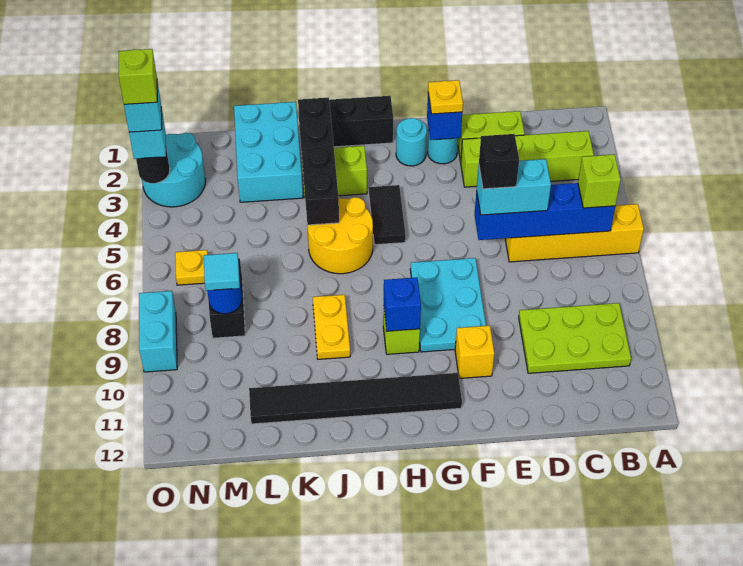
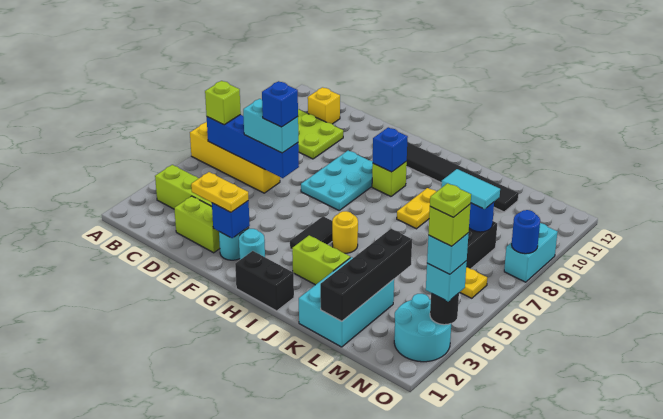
black 1x1 brick [479,134,519,189] -> blue 1x1 brick [262,81,298,127]
yellow 1x1 plate [428,80,463,114] -> yellow 1x2 plate [191,172,249,212]
yellow 1x1 brick [455,326,494,378] -> yellow 1x1 brick moved to [308,87,340,124]
yellow 2x2 round brick [307,197,373,274] -> yellow 1x1 round brick [332,211,358,253]
black 1x4 brick [298,98,339,225] -> black 1x4 brick moved to [320,229,412,321]
cyan 1x1 tile [204,253,240,291] -> cyan 1x2 tile [441,169,500,209]
none -> lime 1x1 plate [430,183,471,217]
none -> blue 1x1 round brick [512,210,540,254]

